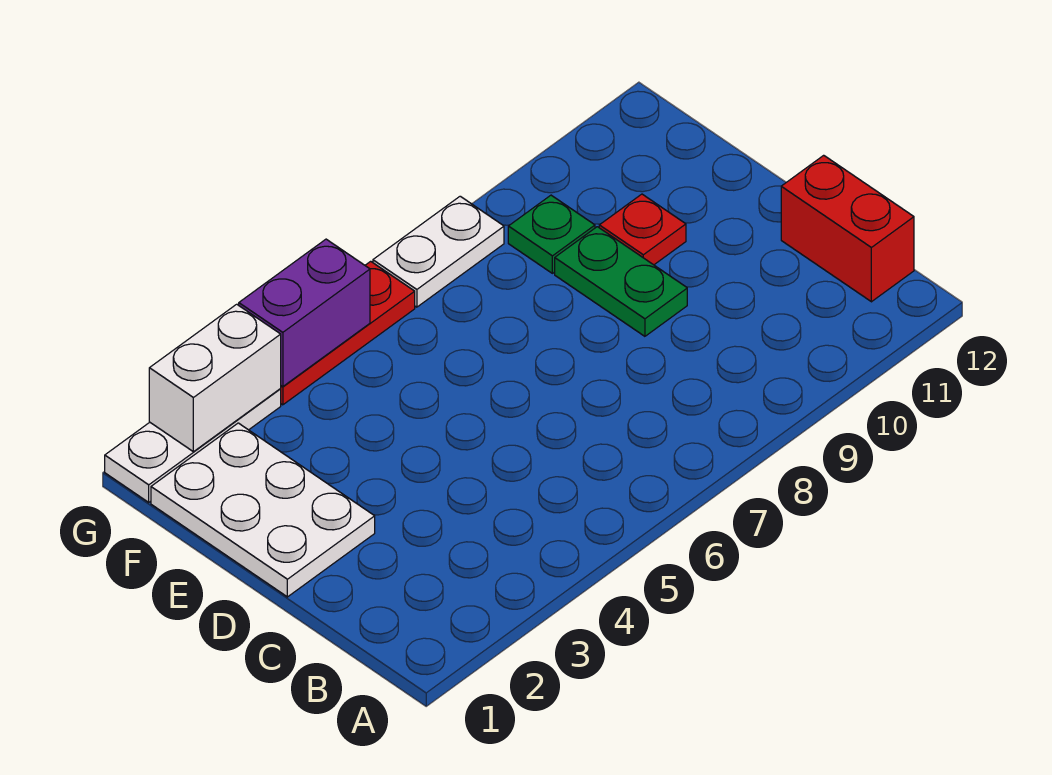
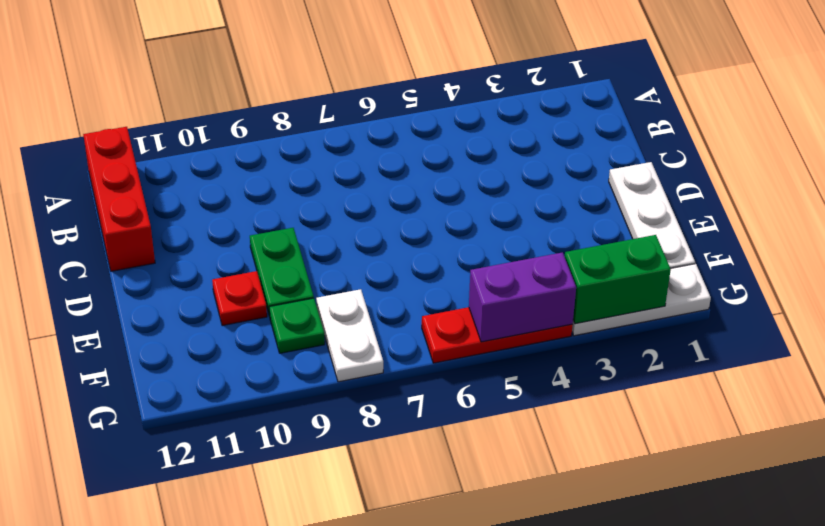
red 1x2 brick [781,155,914,302] -> red 1x3 brick [83,127,155,271]
white 2x3 plate [151,423,375,597] -> white 1x3 plate [609,162,695,268]
white 1x2 brick [149,304,281,452] -> green 1x2 brick [565,235,671,324]
white 1x2 plate [373,196,504,307] -> white 1x2 plate turned to [316,289,383,382]

